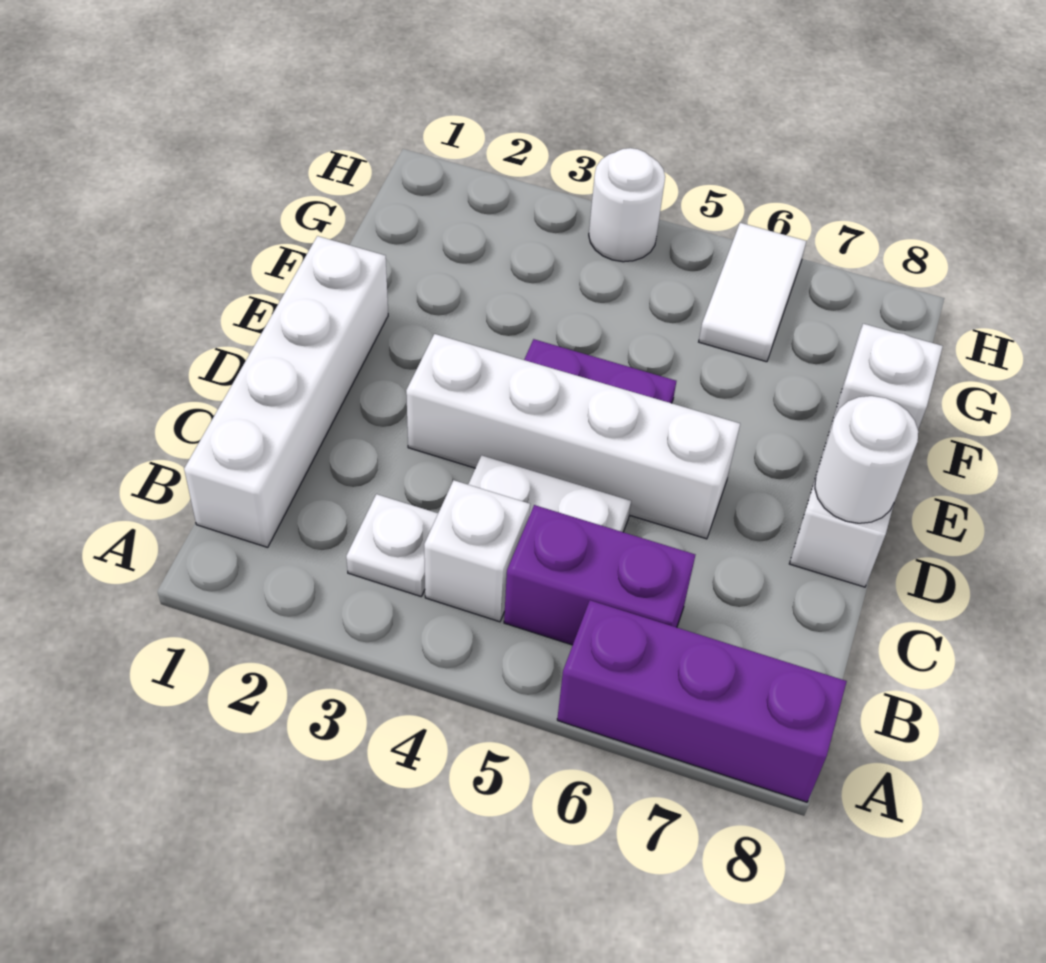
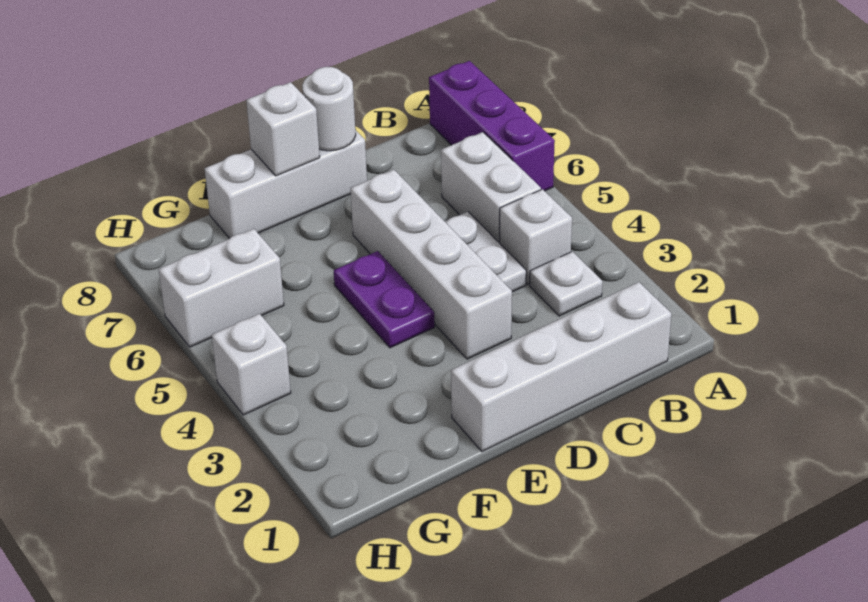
purple 1x2 brick [504,505,695,645] -> white 1x2 brick [441,132,541,243]
white 1x2 tile [699,223,806,362] -> white 1x2 brick [159,229,284,347]
white 1x1 round brick [589,148,665,262] -> white 1x1 brick [212,314,291,415]

